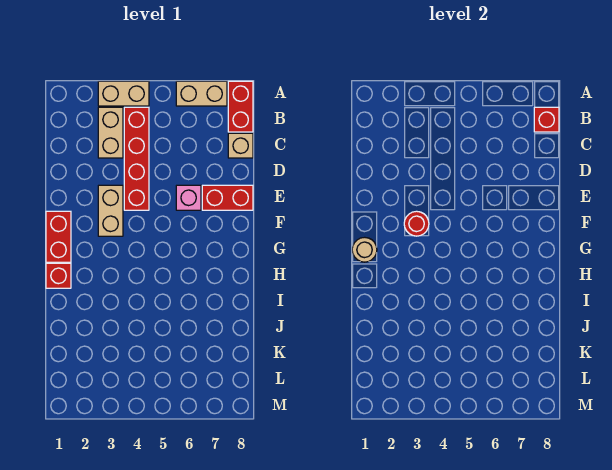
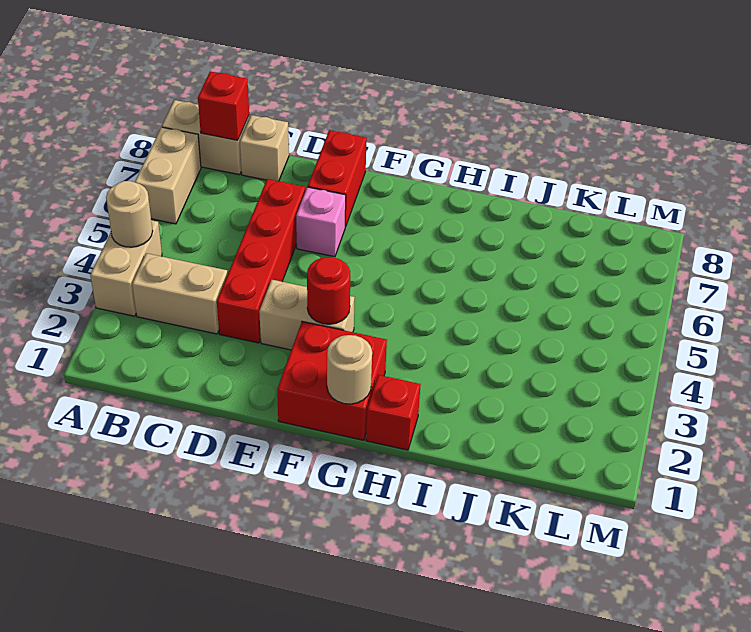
none -> tan 1x1 round brick [106,181,153,247]
red 1x2 brick [228,81,253,132] -> tan 1x2 brick [162,100,249,175]
red 1x4 brick [124,107,149,210] -> red 1x4 brick turned to [217,179,305,343]
red 1x2 brick [46,211,71,262] -> red 2x2 brick [277,322,387,440]

